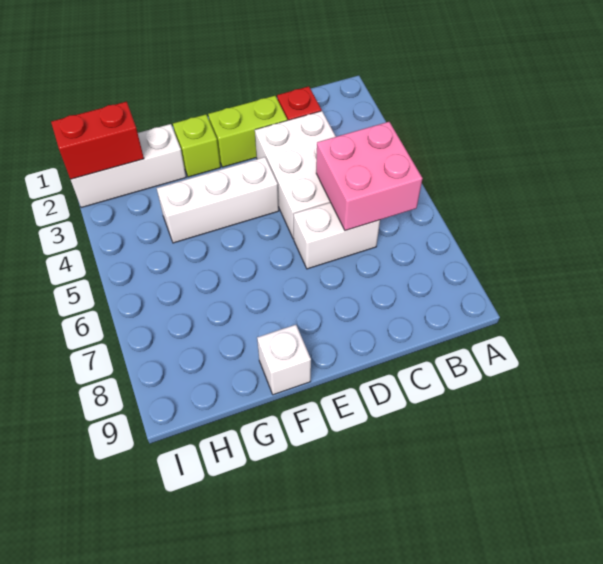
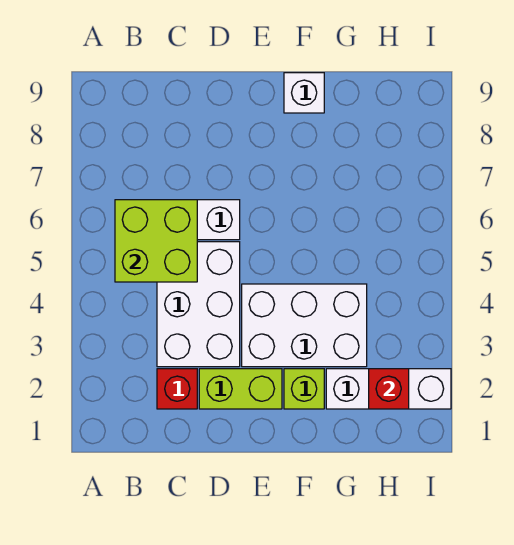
pink 2x2 brick [316,122,422,231] -> lime 2x2 brick [115,200,197,282]
white 1x3 brick [157,157,279,243] -> white 2x3 brick [242,284,367,367]
red 1x2 brick [51,102,144,179] -> red 1x1 brick [369,369,409,409]

